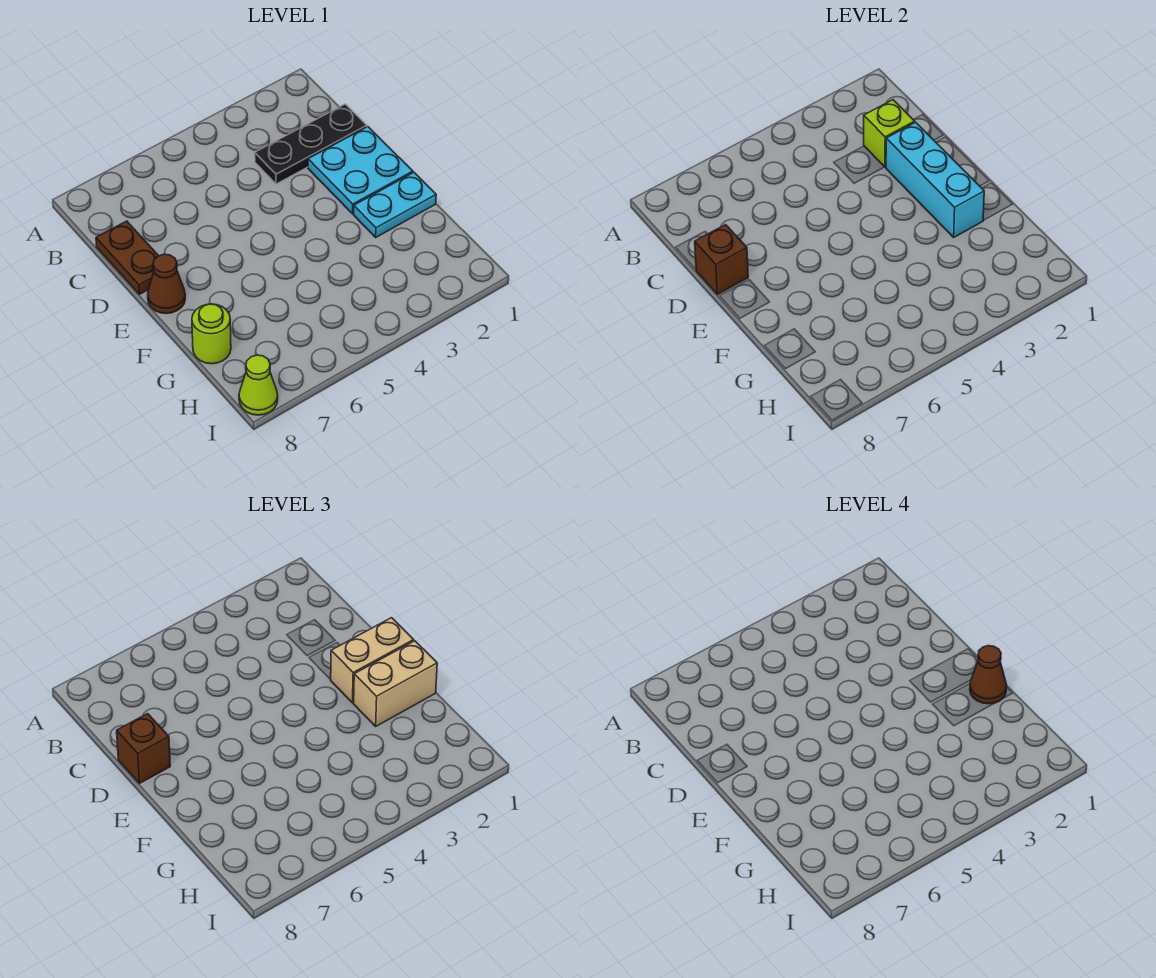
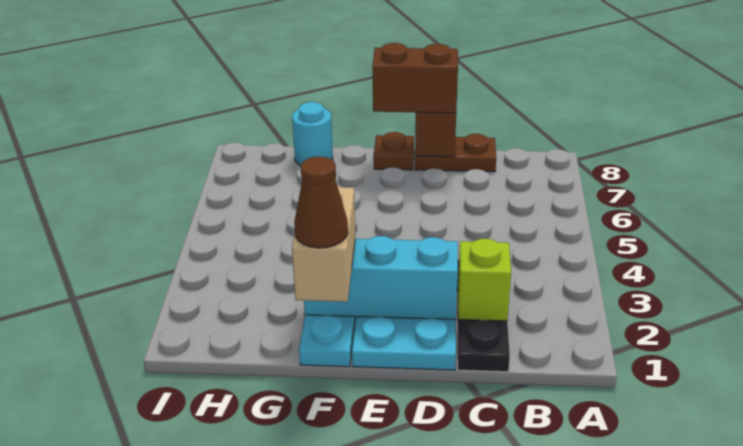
brown 1x1 brick [117,714,170,783] -> brown 1x2 brick [372,43,458,113]
tan 1x2 brick [331,618,414,703] -> none
brown 1x1 cone [148,254,185,314] -> brown 1x1 plate [374,132,414,170]
lime 1x1 round brick [192,304,231,364] -> cyan 1x1 round brick [292,102,333,165]
lime 1x1 cone [239,355,278,415] -> none

